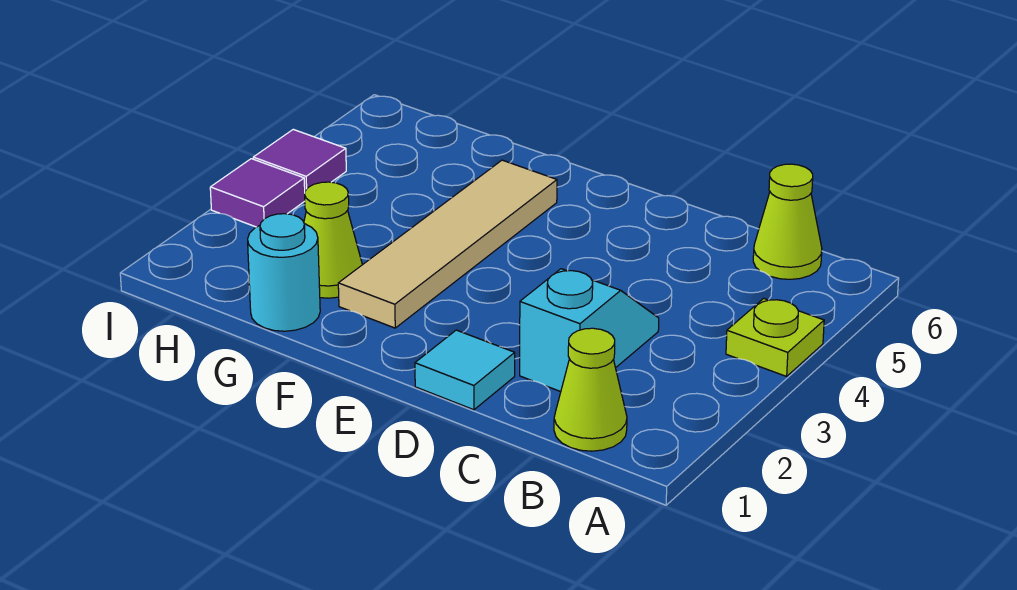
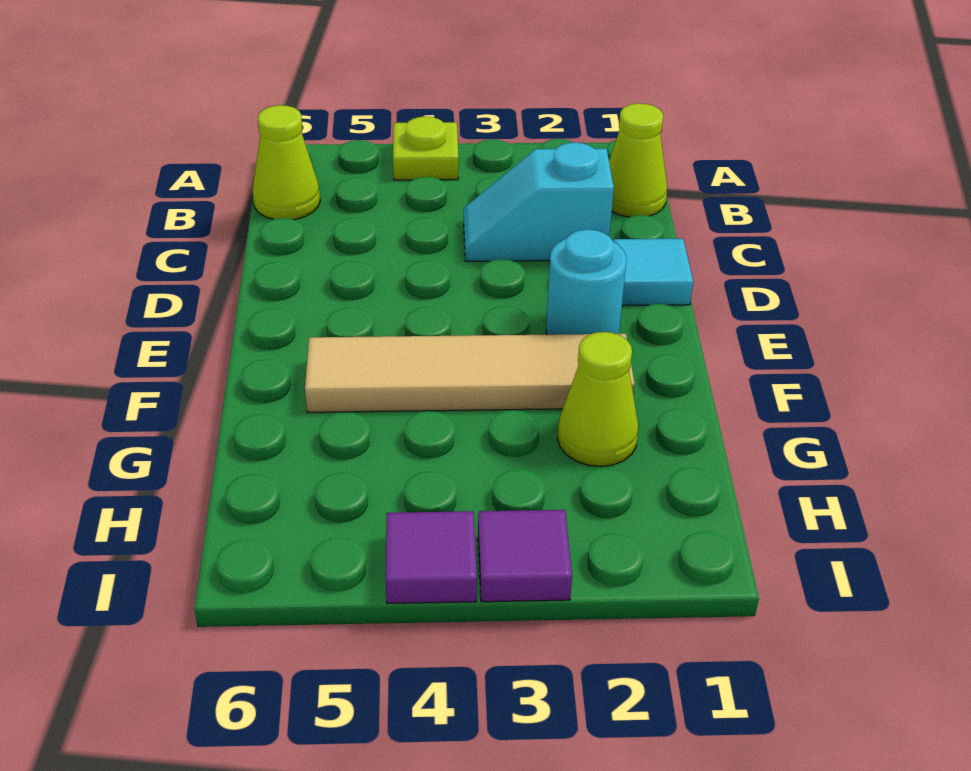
cyan 1x1 round brick [248,214,320,331] -> cyan 1x1 round brick moved to [546,229,627,335]

